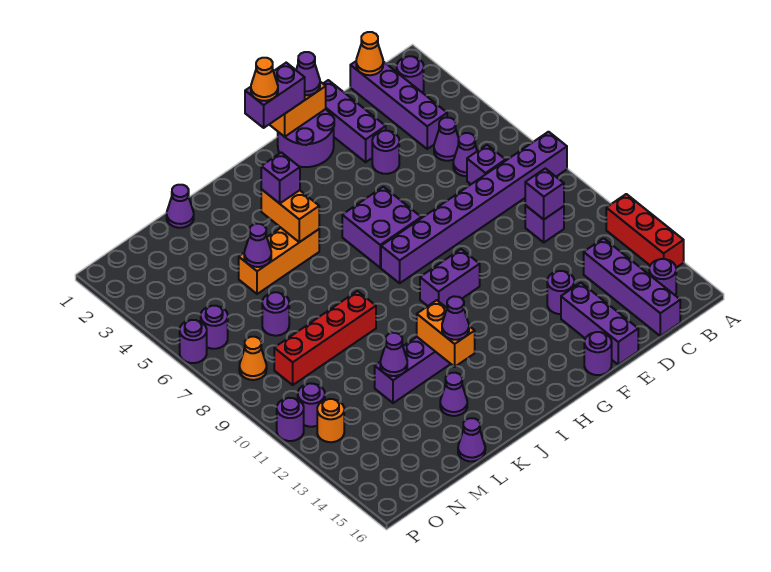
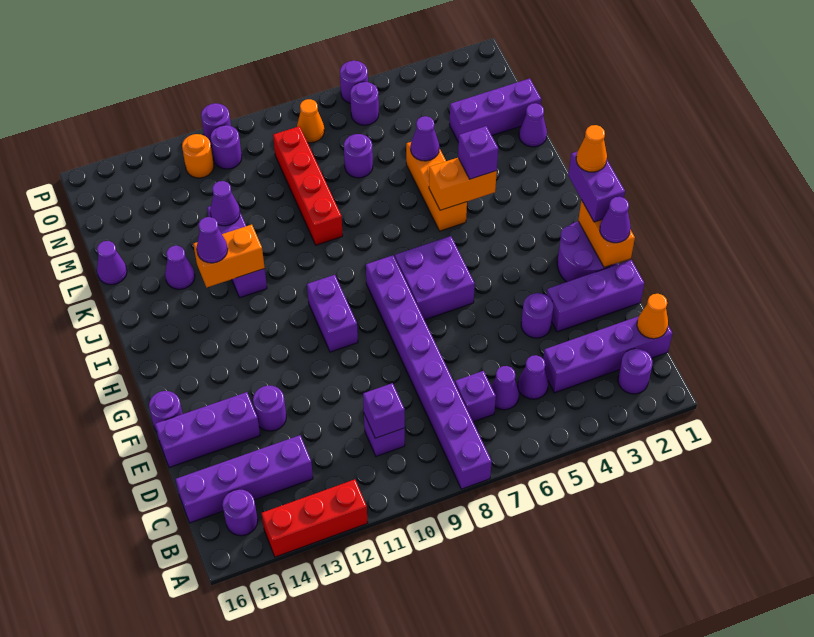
none -> purple 1x3 brick [449,78,541,142]

